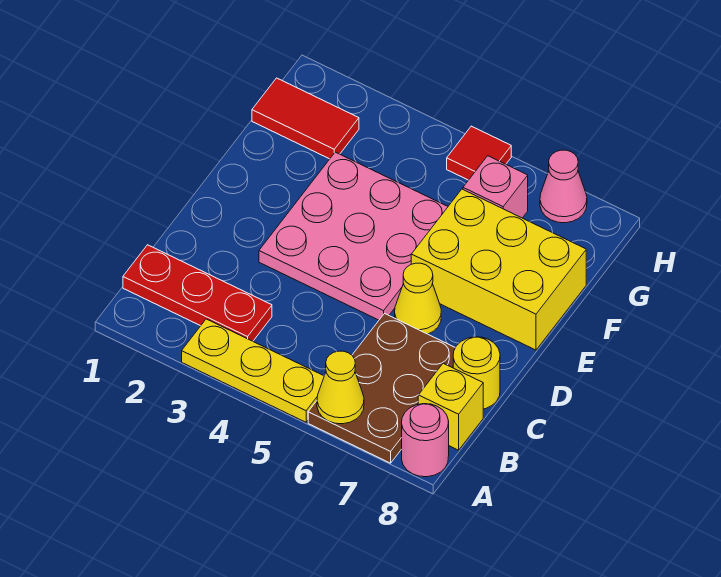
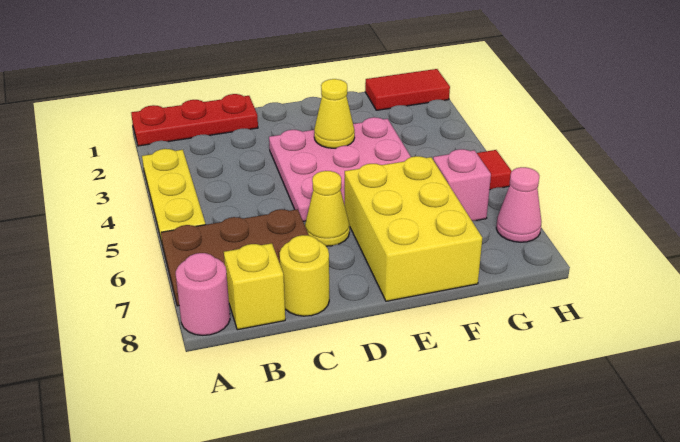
yellow 1x1 cone [317,351,364,424] -> yellow 1x1 cone moved to [314,79,355,148]
red 1x3 plate [123,245,272,341] -> red 1x3 plate turned to [131,94,258,146]
red 1x2 tile [252,78,359,159] -> red 1x2 tile turned to [365,69,450,110]

